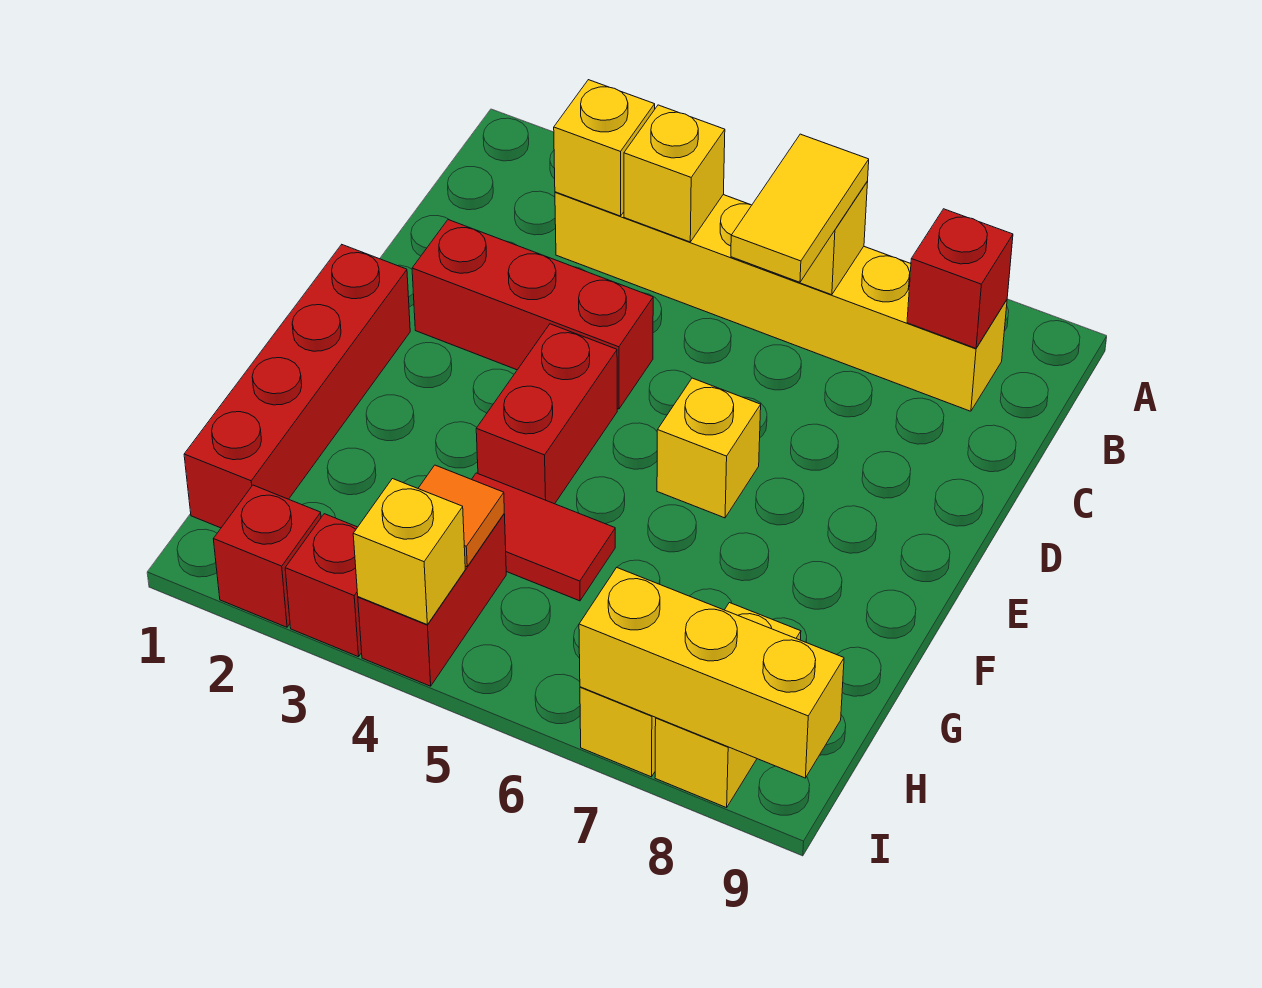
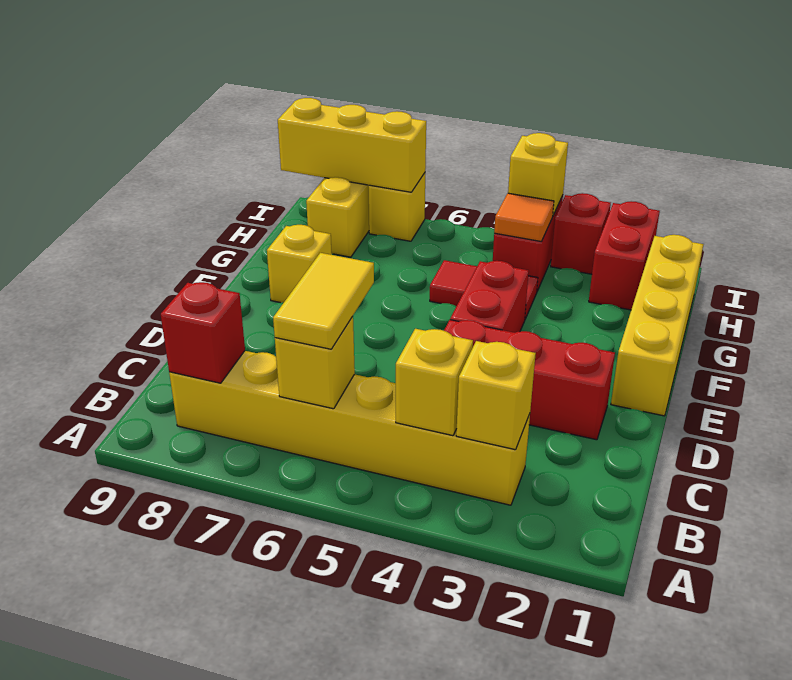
red 1x4 brick [184,245,410,528] -> yellow 1x4 brick [611,235,703,416]
yellow 1x1 brick [657,378,761,518] -> yellow 1x1 brick moved to [267,225,332,303]
red 1x1 brick [214,485,321,627] -> red 1x2 brick [589,201,660,310]

